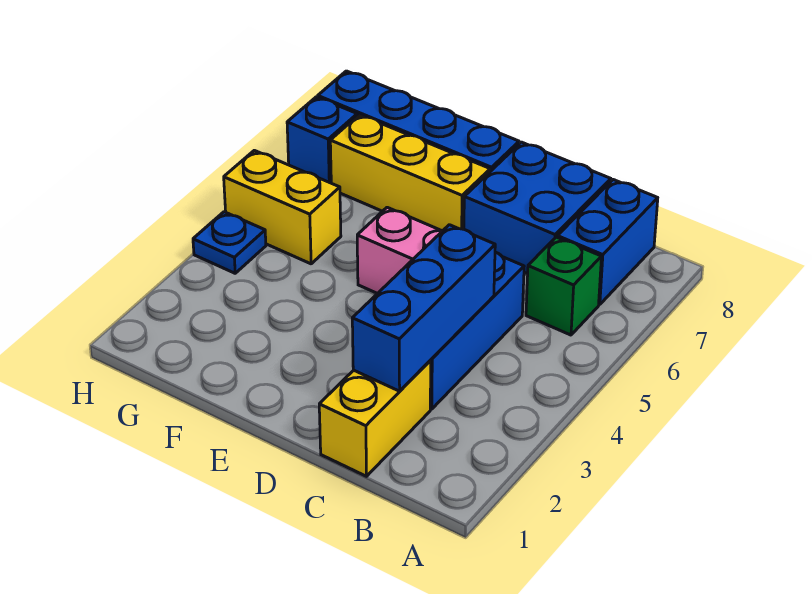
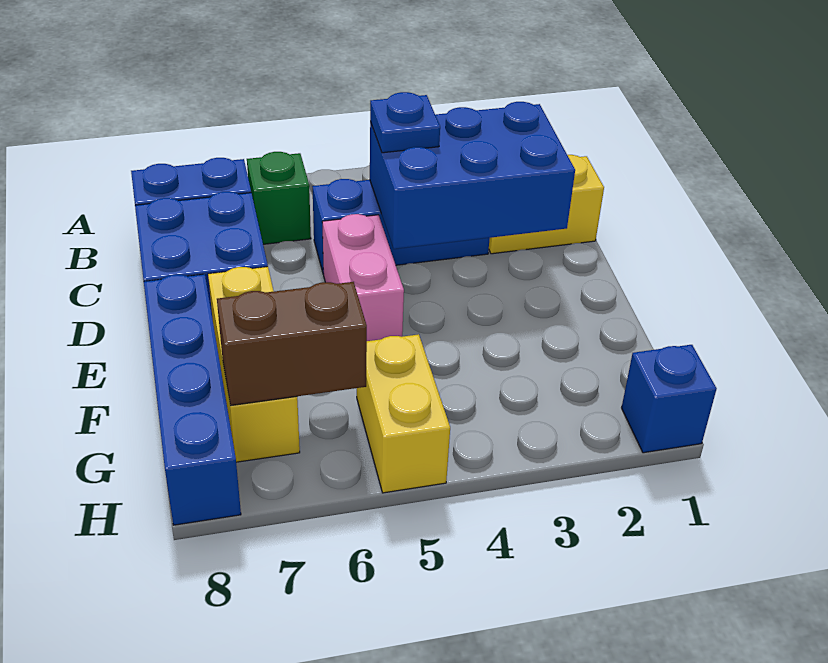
blue 1x3 brick [352,225,495,391] -> blue 2x3 brick [370,102,575,249]
none -> brown 1x2 brick [217,282,367,406]
blue 1x1 plate [193,212,266,273] -> blue 1x1 plate moved to [370,92,440,153]
blue 1x1 brick [287,97,357,183] -> blue 1x1 brick moved to [622,345,717,453]

